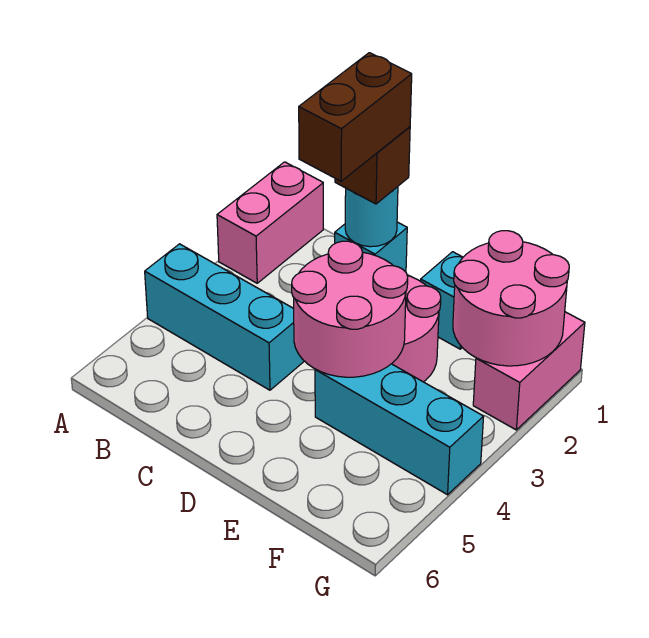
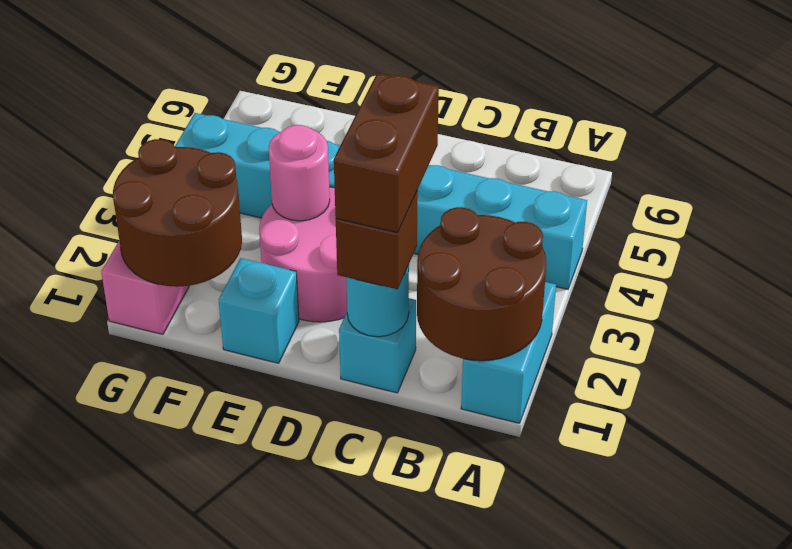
pink 1x2 brick [217,162,323,283] -> cyan 1x2 brick [461,282,556,423]
none -> brown 2x2 round brick [417,207,546,361]
pink 2x2 round brick [292,241,408,377] -> pink 1x1 round brick [269,125,330,221]
pink 2x2 round brick [453,231,569,366] -> brown 2x2 round brick [113,139,242,287]

